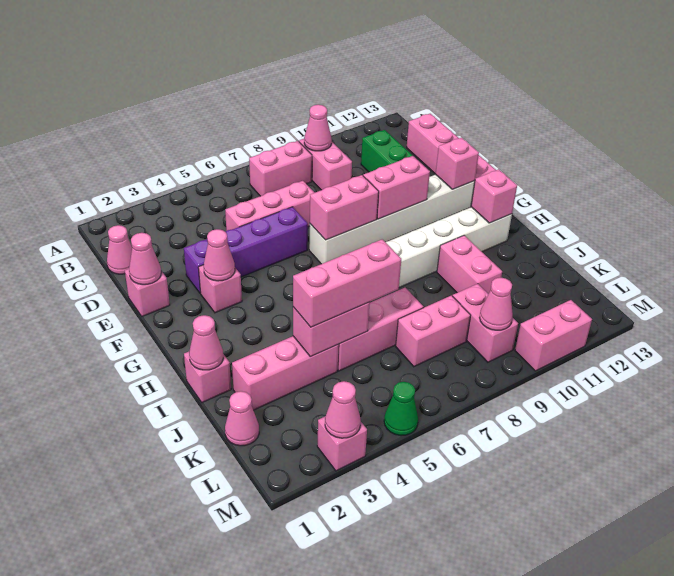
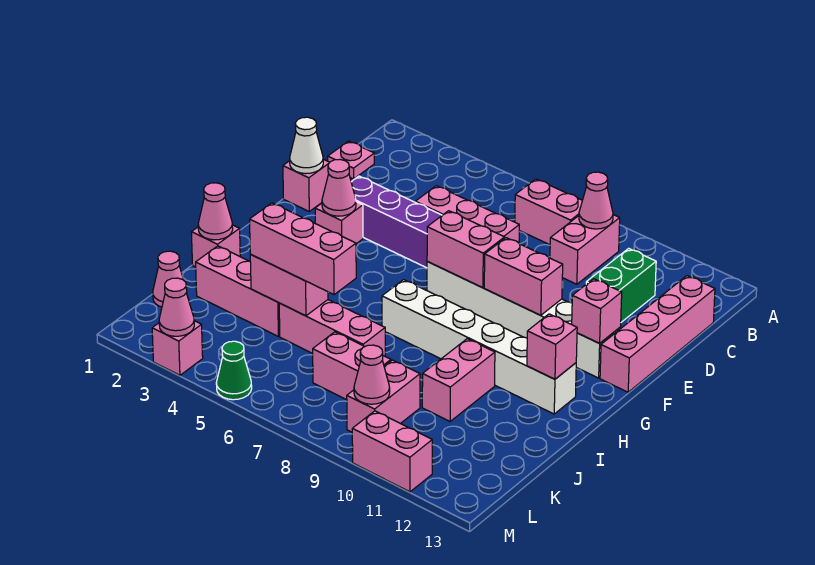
pink 1x1 cone [107,225,132,274] -> pink 1x1 plate [328,141,374,179]
pink 1x1 cone [129,233,161,285] -> white 1x1 cone [290,117,323,174]

